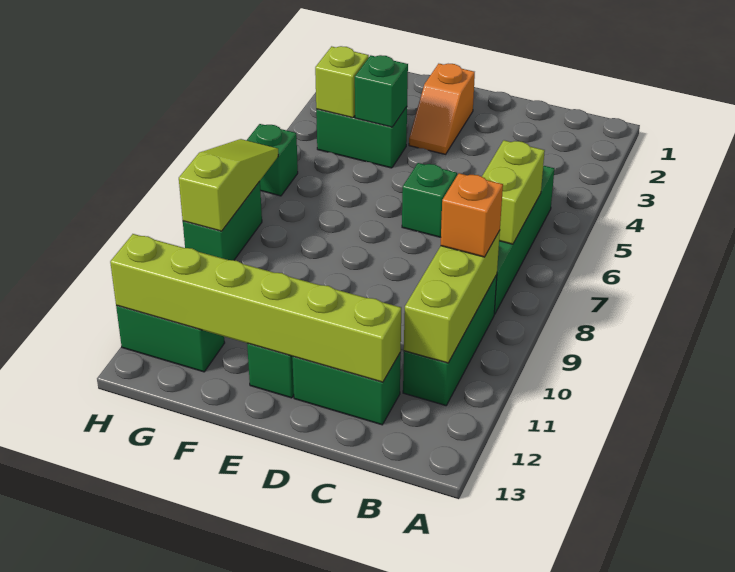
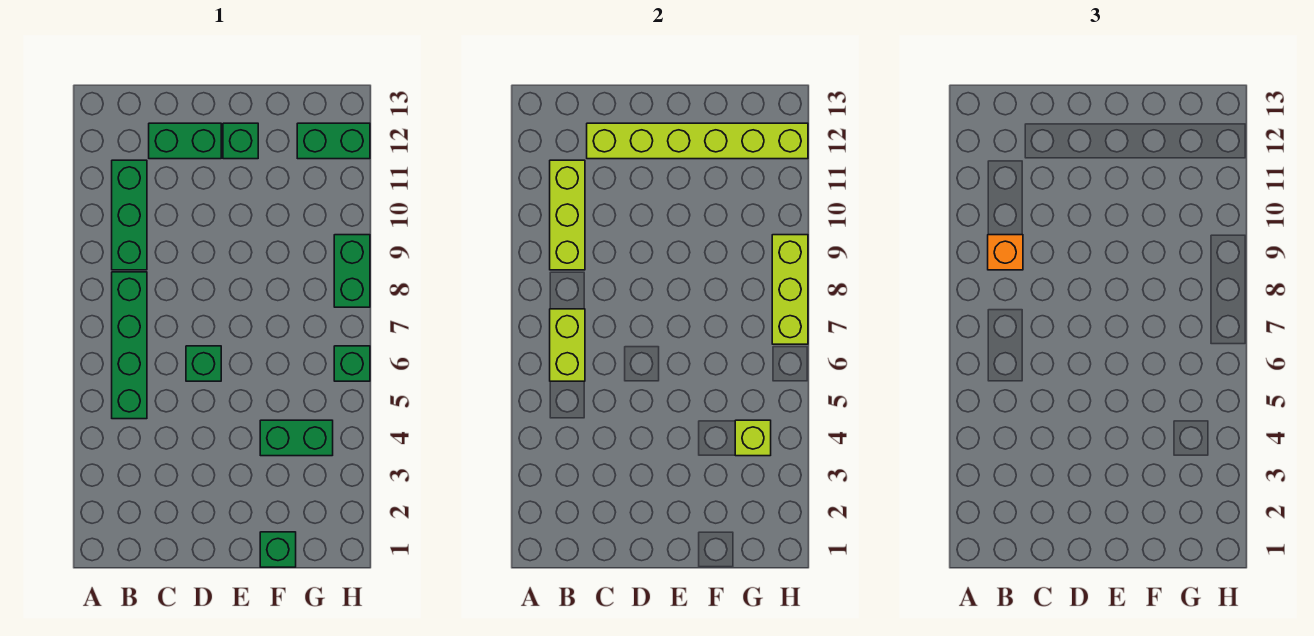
orange 1x2 slope [409,64,475,154] -> none
green 1x1 brick [355,55,408,127] -> green 1x1 brick moved to [260,532,296,567]
lime 1x3 slope [179,139,278,231] -> lime 1x3 brick [772,235,808,344]

